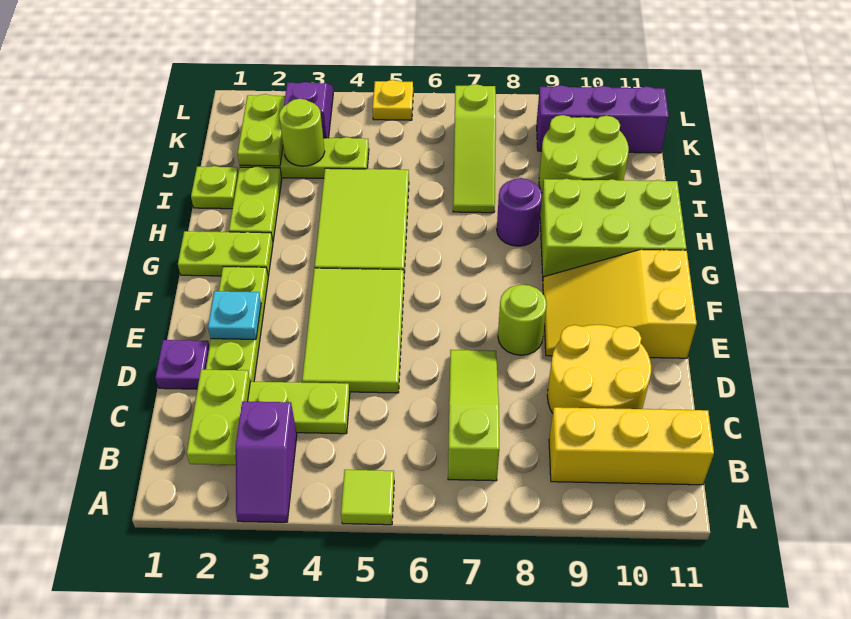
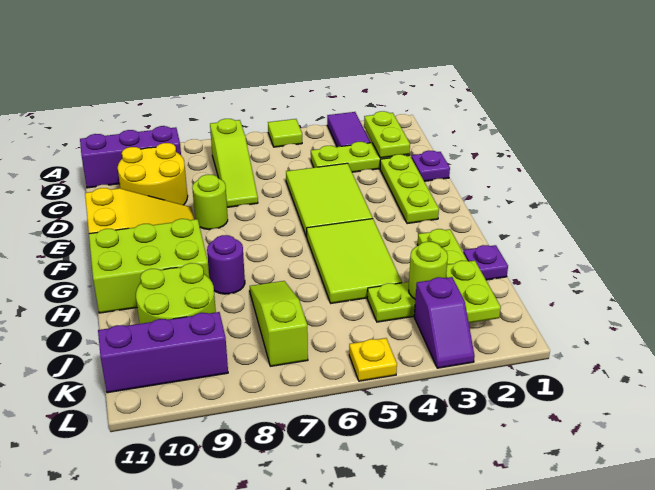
purple 1x2 slope [236,401,297,522] -> purple 1x2 tile [327,112,370,147]
yellow 1x3 brick [549,407,714,485] -> purple 1x3 brick [80,126,181,188]
cyan 1x1 plate [208,291,261,339] -> none
lime 1x2 plate [178,231,273,276] -> none
lime 1x1 plate [191,166,238,209] -> purple 1x1 plate [463,245,508,280]

